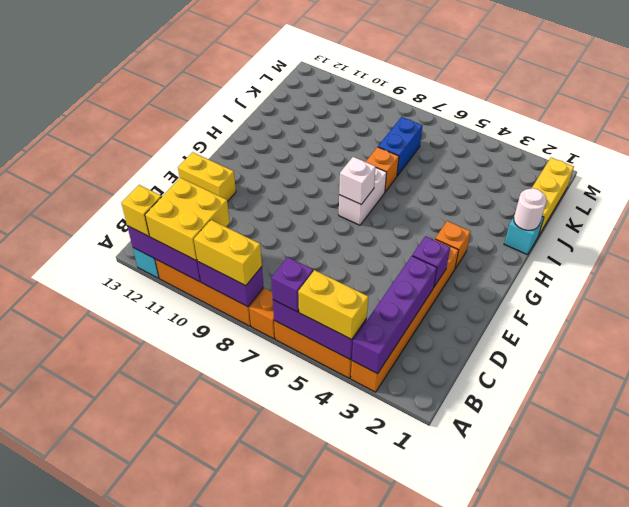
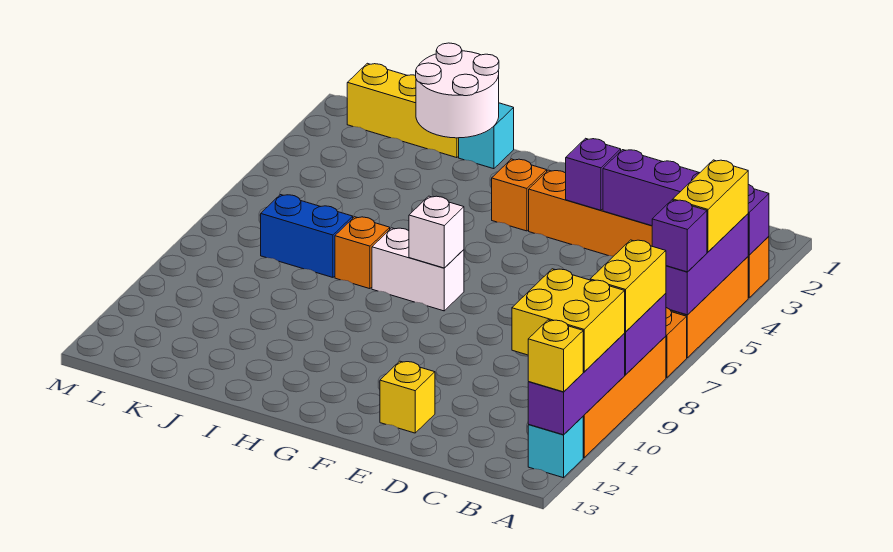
yellow 1x2 brick [178,152,236,202] -> yellow 1x1 brick [380,361,435,433]
white 1x1 round brick [514,188,547,230] -> white 2x2 round brick [416,43,499,138]

